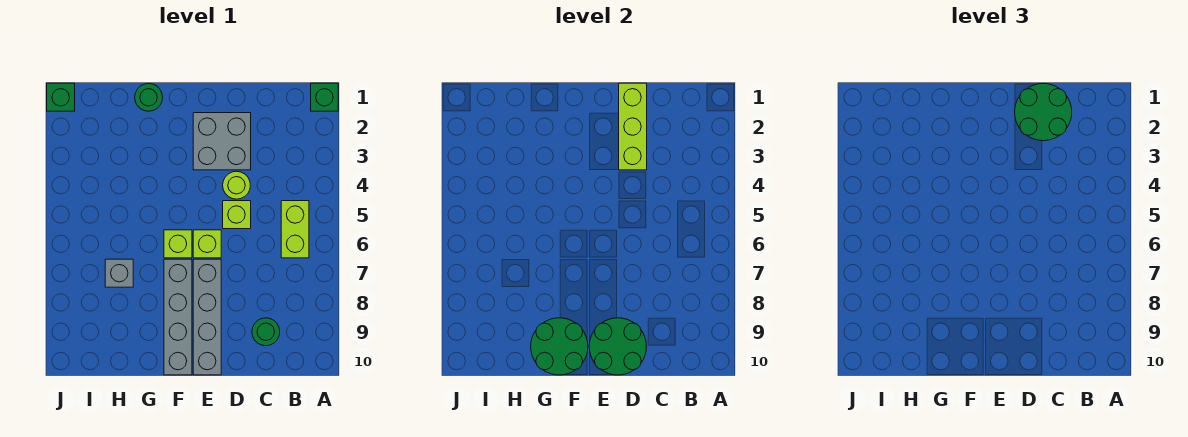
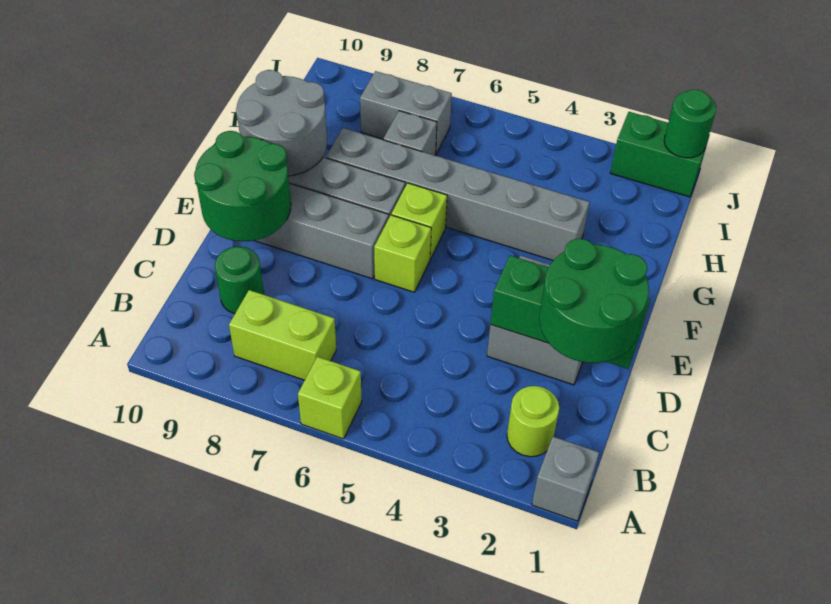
green 1x1 brick [311,83,338,111] -> grey 1x1 brick [532,436,599,521]
lime 1x2 brick [281,201,309,258] -> lime 1x2 brick moved to [229,290,336,380]
lime 1x3 brick [619,83,647,170] -> green 1x3 brick [491,255,650,369]
lime 1x1 round brick [223,171,250,199] -> lime 1x1 round brick moved to [507,386,559,457]
lime 1x1 brick [223,201,251,229] -> lime 1x1 brick moved to [298,357,362,439]
green 2x2 round brick [531,318,588,375] -> grey 2x2 round brick [236,70,327,176]
green 1x1 round brick [135,83,163,111] -> green 1x1 round brick moved to [664,90,716,158]
none -> grey 1x6 brick [326,128,590,260]
none -> grey 1x2 brick [360,71,452,154]
green 1x1 brick [47,83,75,111] -> green 1x2 brick [610,112,710,197]

